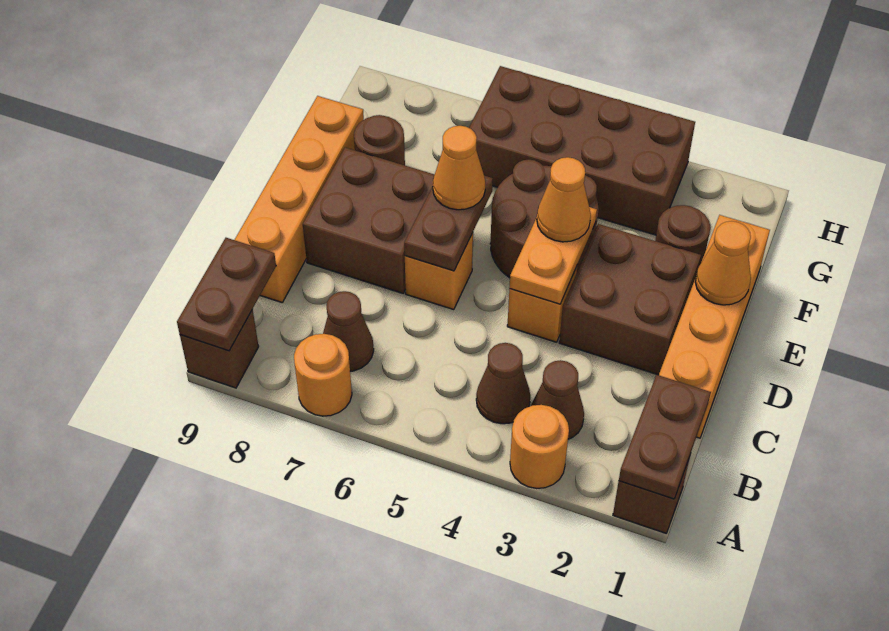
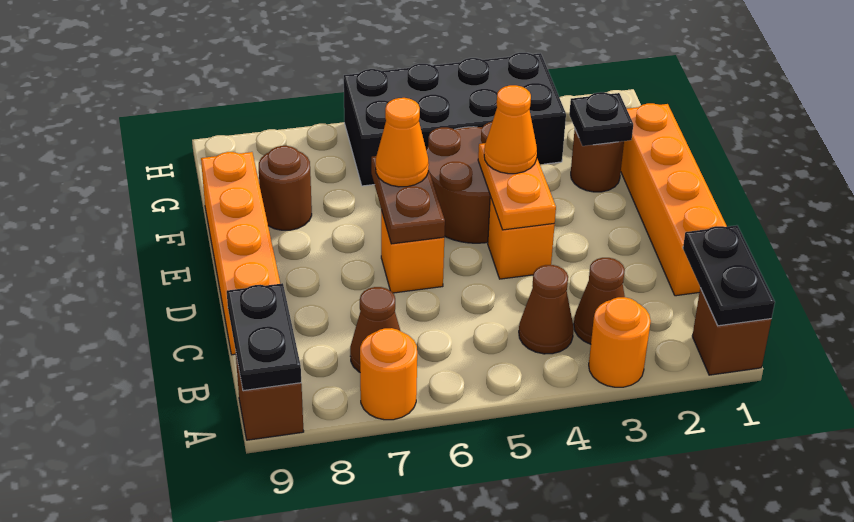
brown 1x2 plate [619,375,711,499] -> black 1x2 plate [683,225,775,326]
brown 1x2 plate [177,238,276,351] -> black 1x2 plate [227,283,301,391]
brown 2x2 brick [559,224,701,375] -> none
brown 2x2 brick [303,148,435,293] -> none
orange 1x1 cone [695,221,751,305] -> none
none -> black 1x1 plate [569,92,633,146]
brown 2x4 brick [469,66,695,235] -> black 2x4 brick [344,53,566,186]

